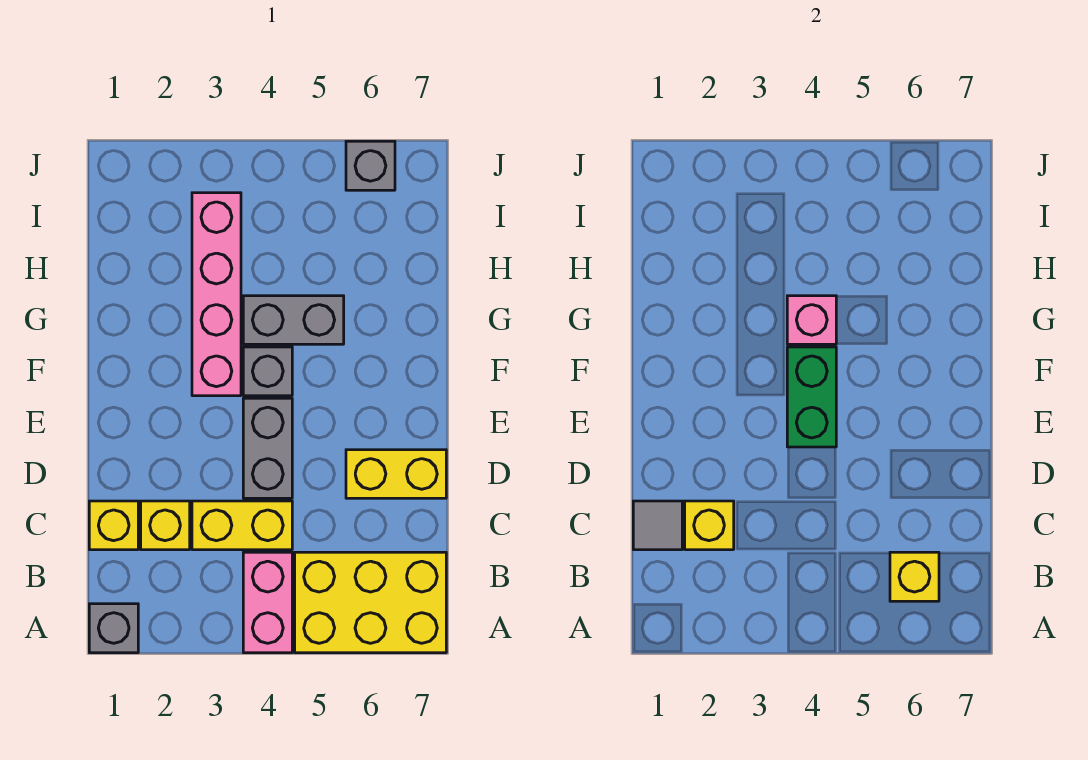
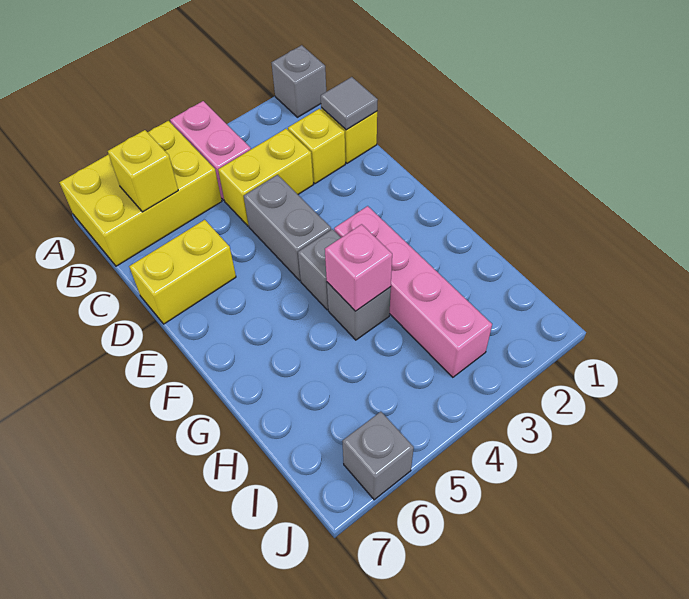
yellow 1x1 brick [685,501,734,550] -> none
green 1x2 brick [787,347,836,447] -> none
grey 1x2 brick [243,296,344,344] -> grey 1x1 brick [327,282,391,340]

